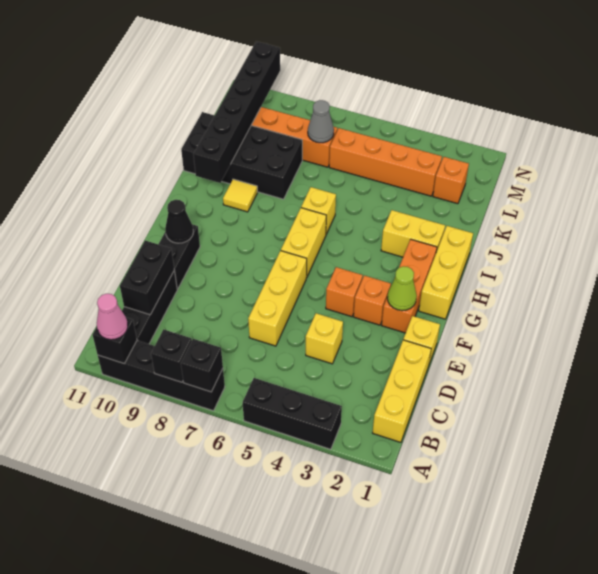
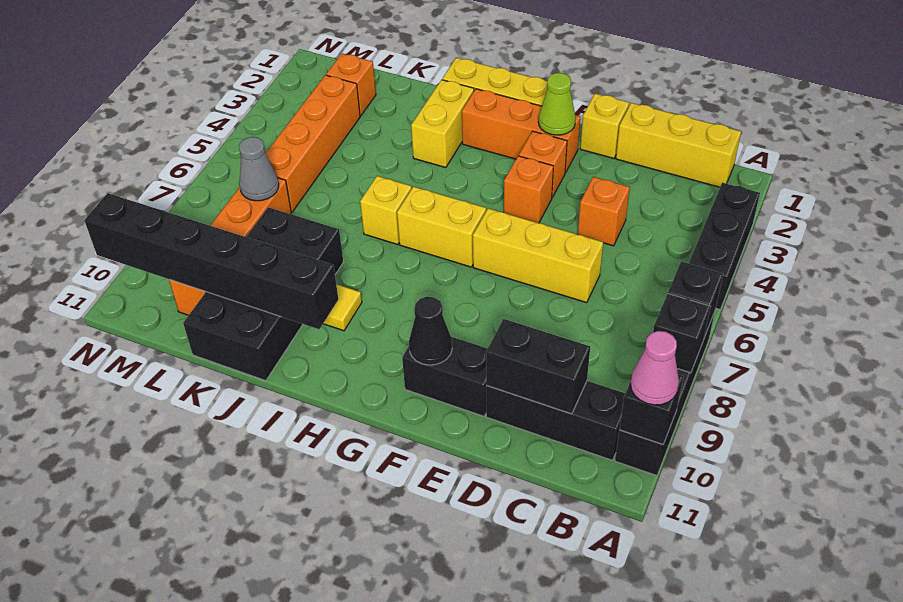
yellow 1x1 brick [306,313,343,364] -> orange 1x1 brick [578,177,630,246]

